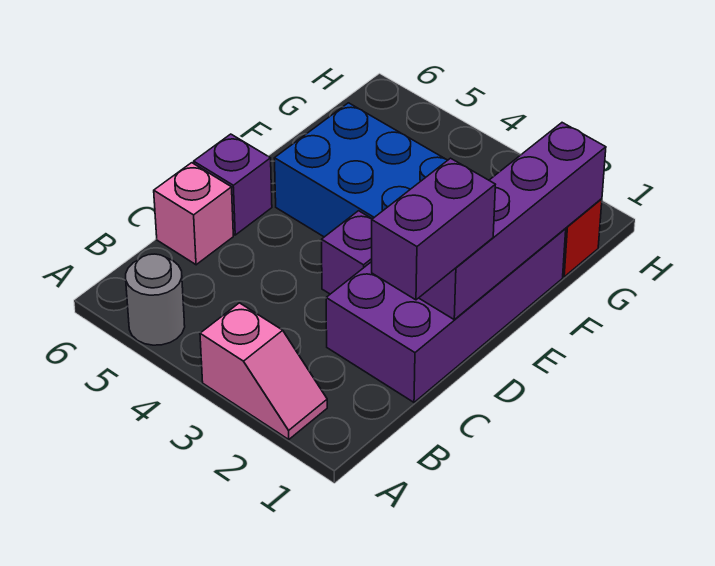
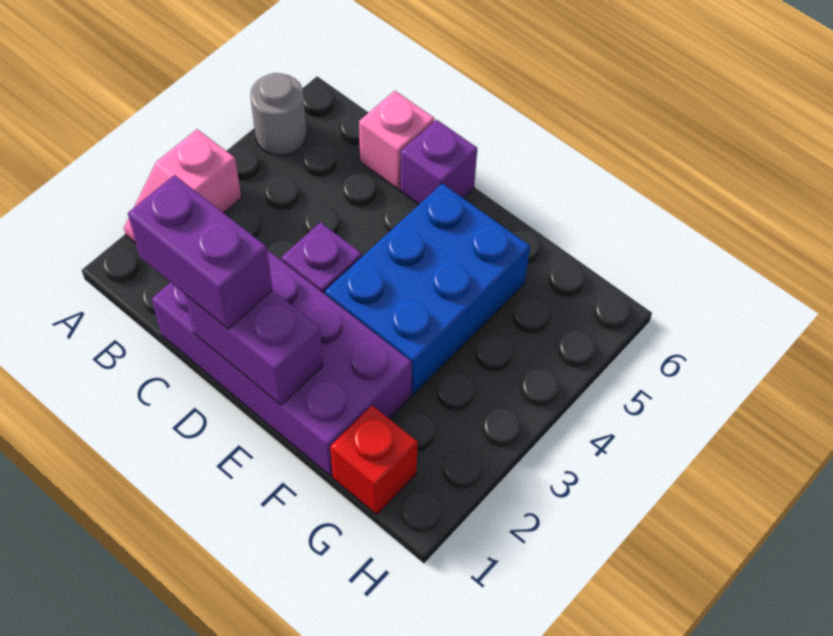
purple 1x4 brick [419,123,606,319] -> purple 1x2 brick [185,290,323,405]

